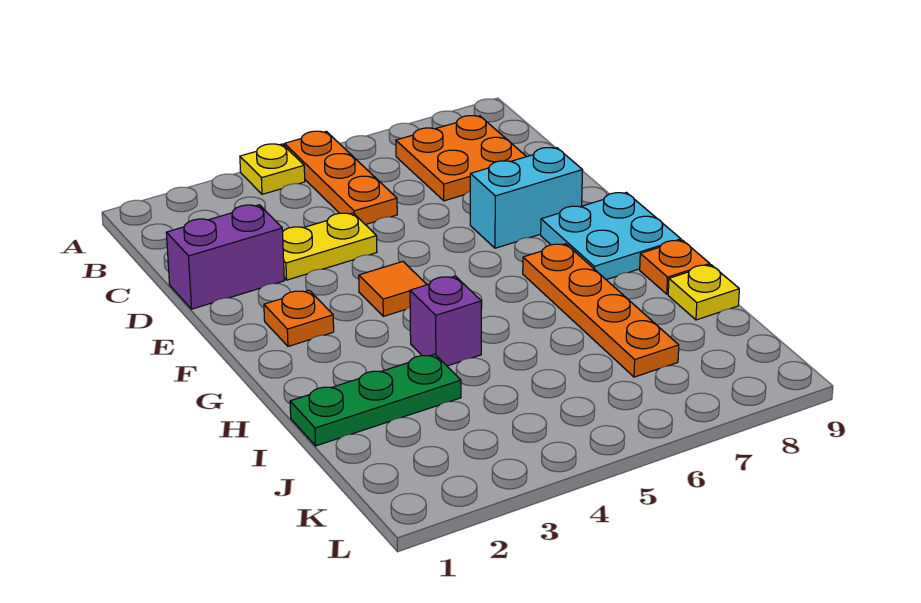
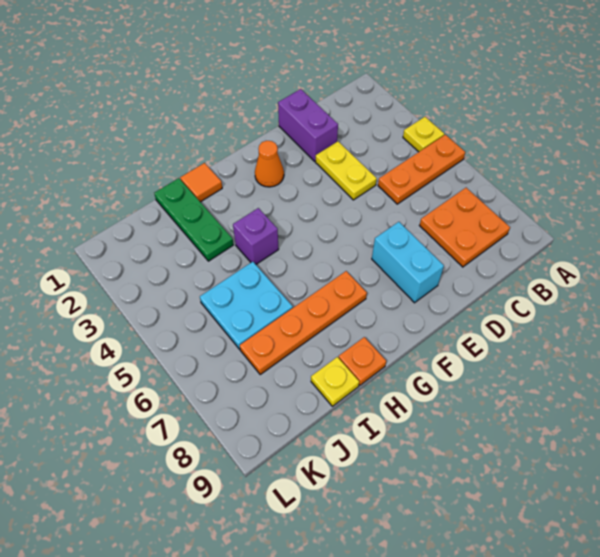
orange 1x1 plate [264,290,334,346] -> orange 1x1 cone [255,141,284,187]
orange 1x1 tile [359,262,427,316] -> orange 1x1 tile moved to [180,163,222,202]
cyan 2x2 plate [541,193,681,280] -> cyan 2x2 plate moved to [200,262,293,349]

